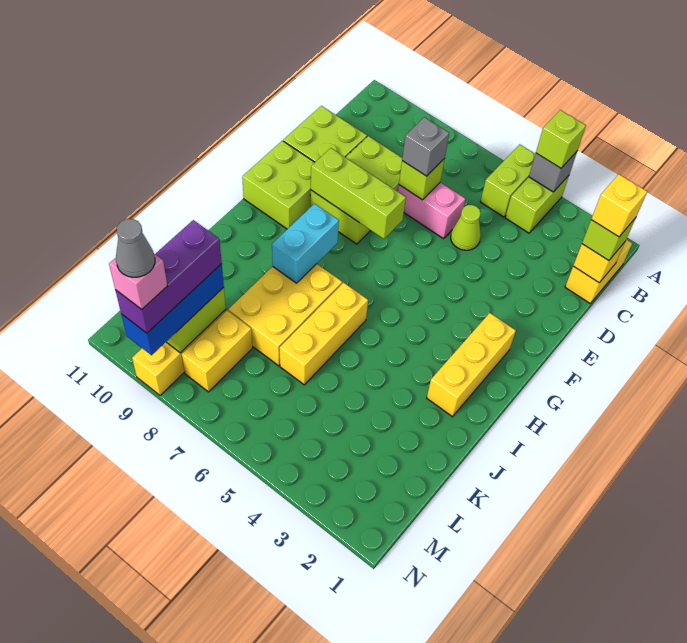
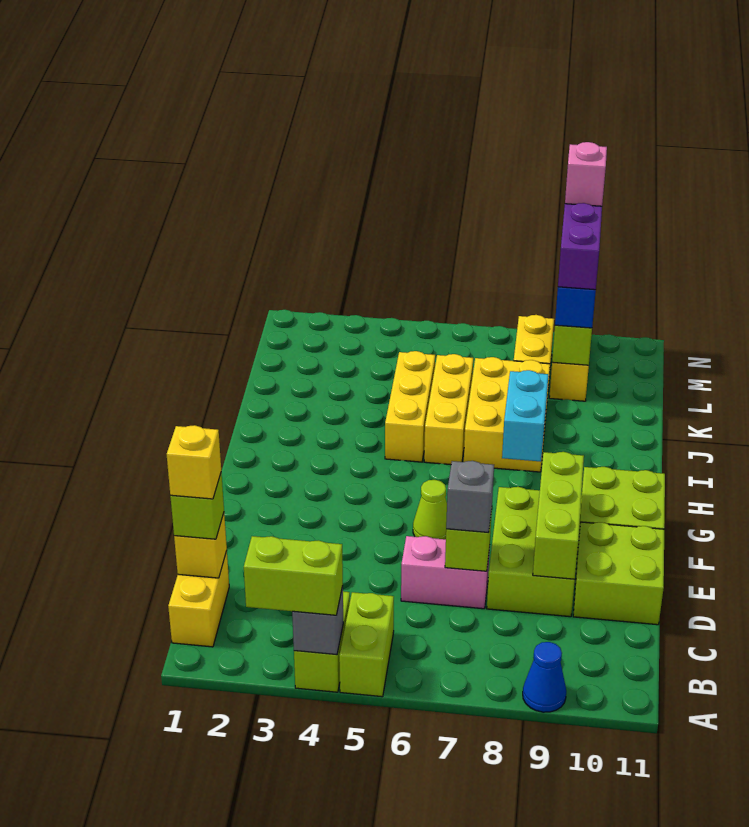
lime 1x1 brick [536,110,586,168] -> lime 1x2 brick [244,536,343,615]
none -> blue 1x1 cone [523,642,566,712]
lime 1x1 cone [451,205,481,250] -> lime 1x1 cone moved to [413,480,447,539]
lime 1x3 brick [311,148,406,239] -> lime 1x3 brick turned to [533,452,584,579]
yellow 1x3 brick [427,313,516,417] -> yellow 1x3 brick moved to [385,351,435,462]
grey 1x1 cone [116,219,155,277] -> none

